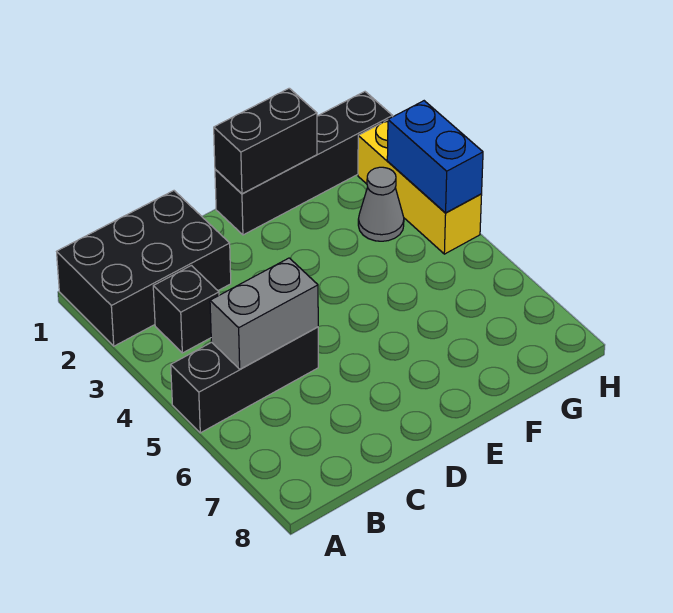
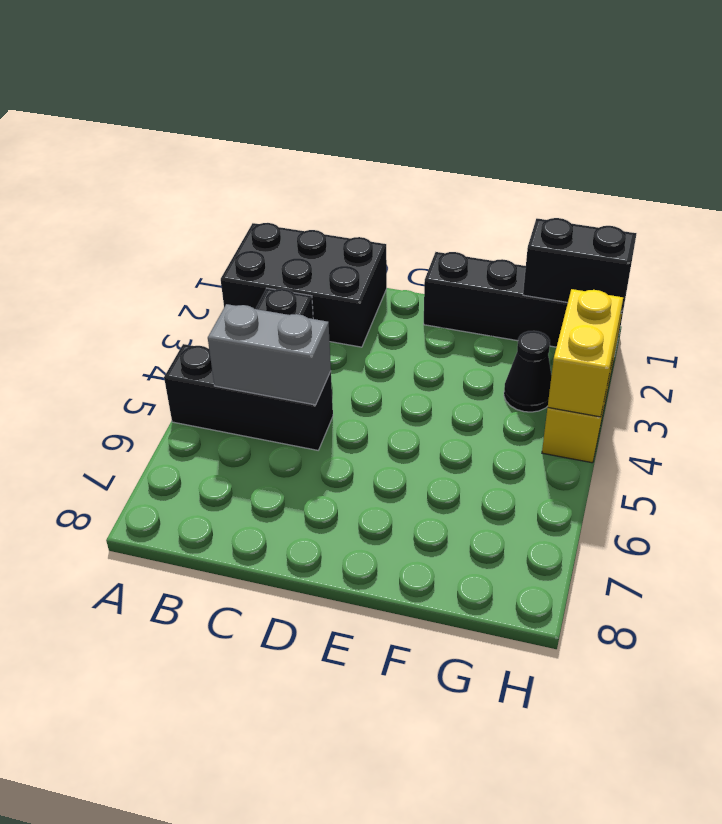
black 1x2 brick [214,88,317,194] -> black 1x2 brick moved to [523,218,637,311]
grey 1x1 cone [358,167,404,241] -> black 1x1 cone [504,331,552,412]
blue 1x2 brick [387,101,483,213] -> yellow 1x2 brick [548,289,623,417]

